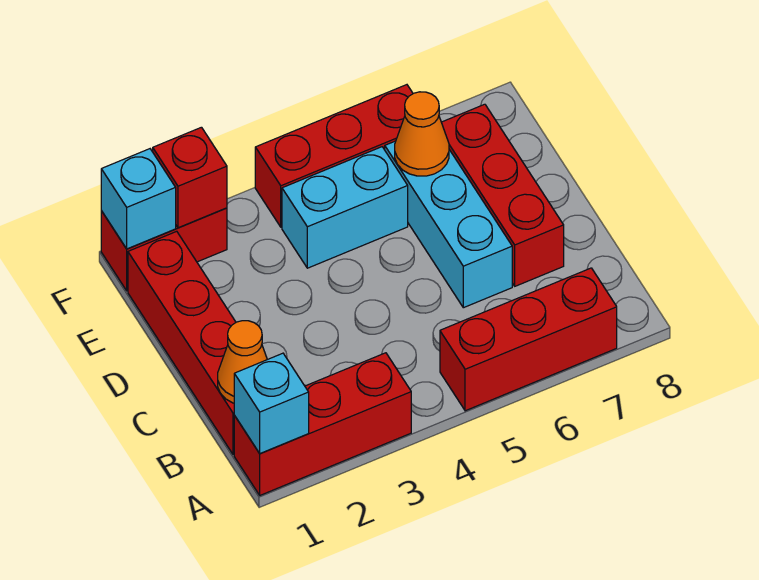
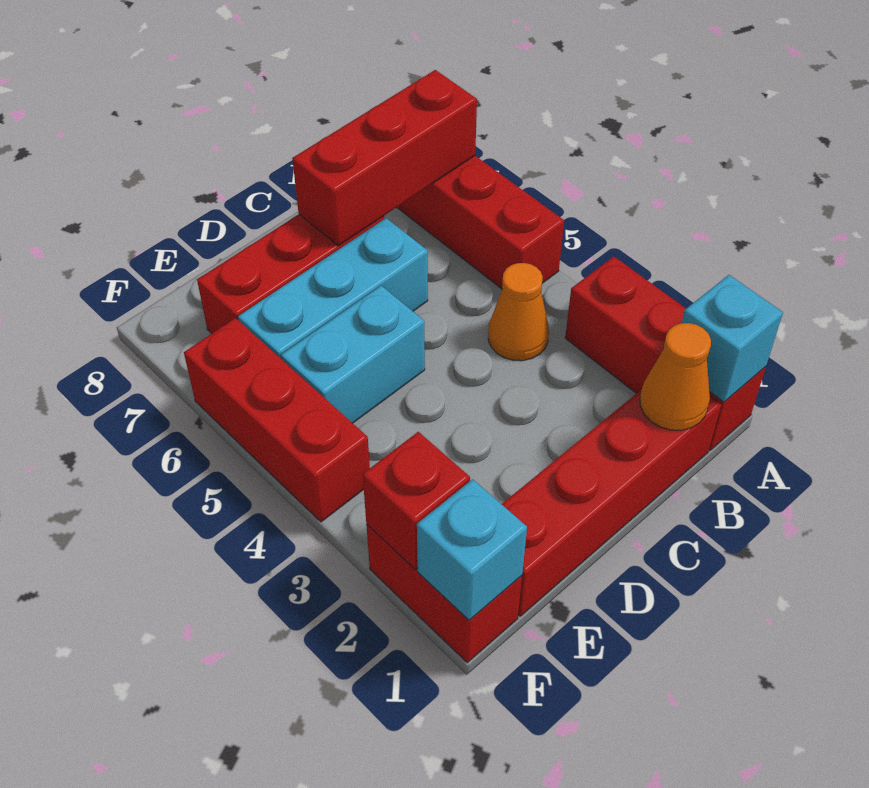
none -> red 1x3 brick [292,70,477,246]
cyan 1x2 brick [282,147,408,268] -> cyan 1x2 brick turned to [281,286,425,423]
orange 1x1 cone [395,92,449,176] -> orange 1x1 cone moved to [488,263,549,361]

